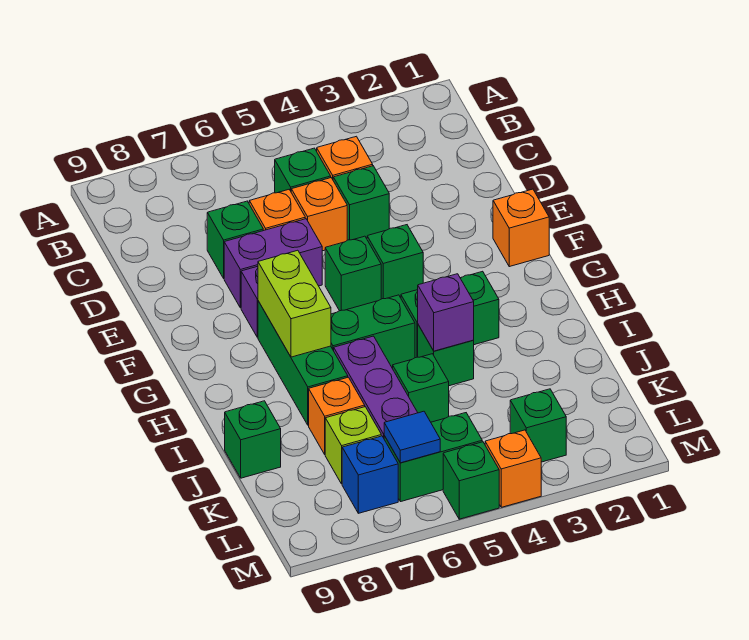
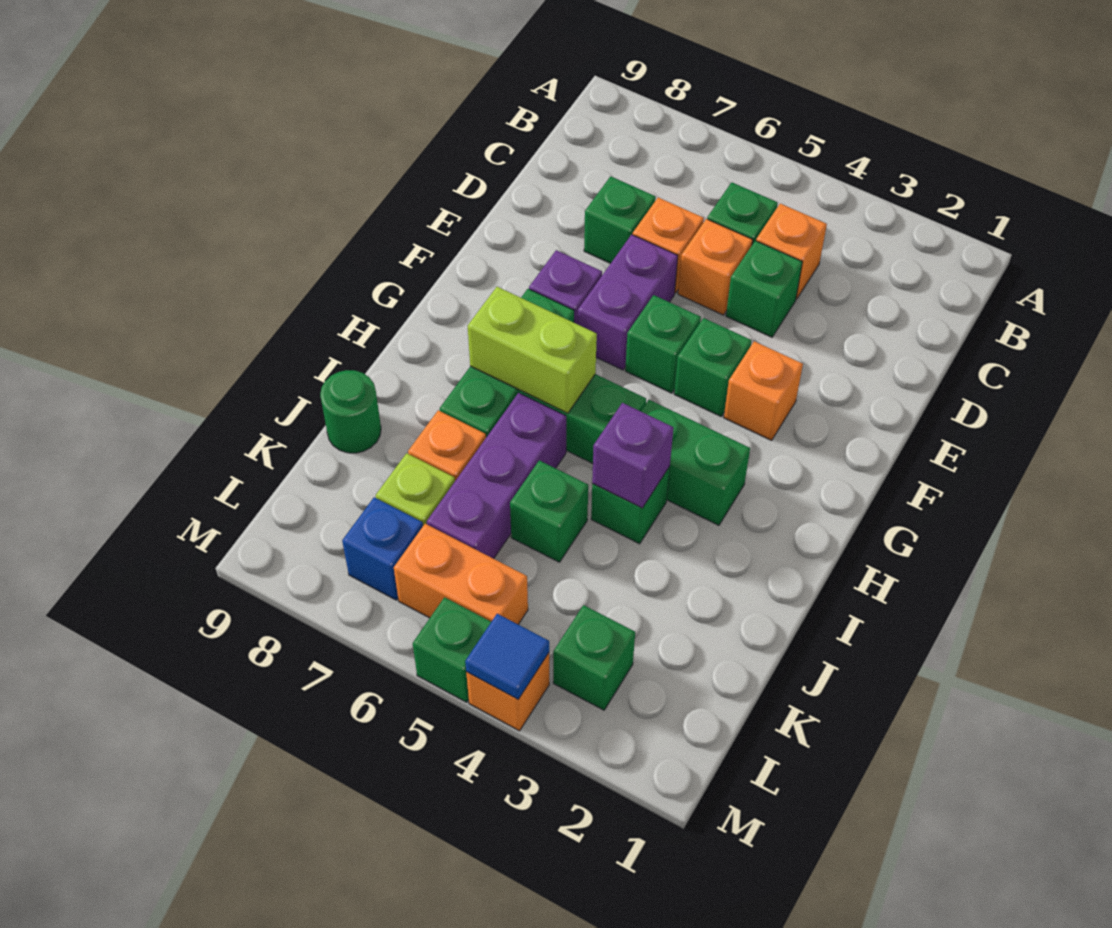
purple 1x2 brick [224,219,322,308] -> purple 1x2 brick turned to [578,235,678,370]
orange 1x1 brick [493,189,549,267] -> orange 1x1 brick moved to [724,341,803,440]
lime 1x2 brick [258,250,331,357] -> lime 1x2 brick turned to [468,287,597,414]
green 1x1 brick [225,401,281,478] -> green 1x1 round brick [320,370,381,453]
green 1x2 brick [384,413,482,502] -> orange 1x2 brick [394,524,528,624]
blue 1x1 tile [384,411,440,463] -> blue 1x1 tile moved to [465,614,549,699]

